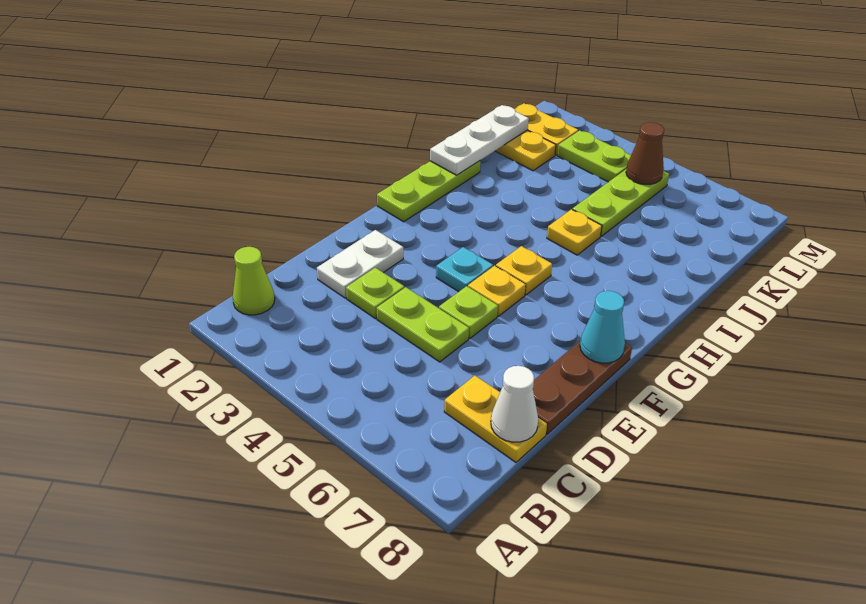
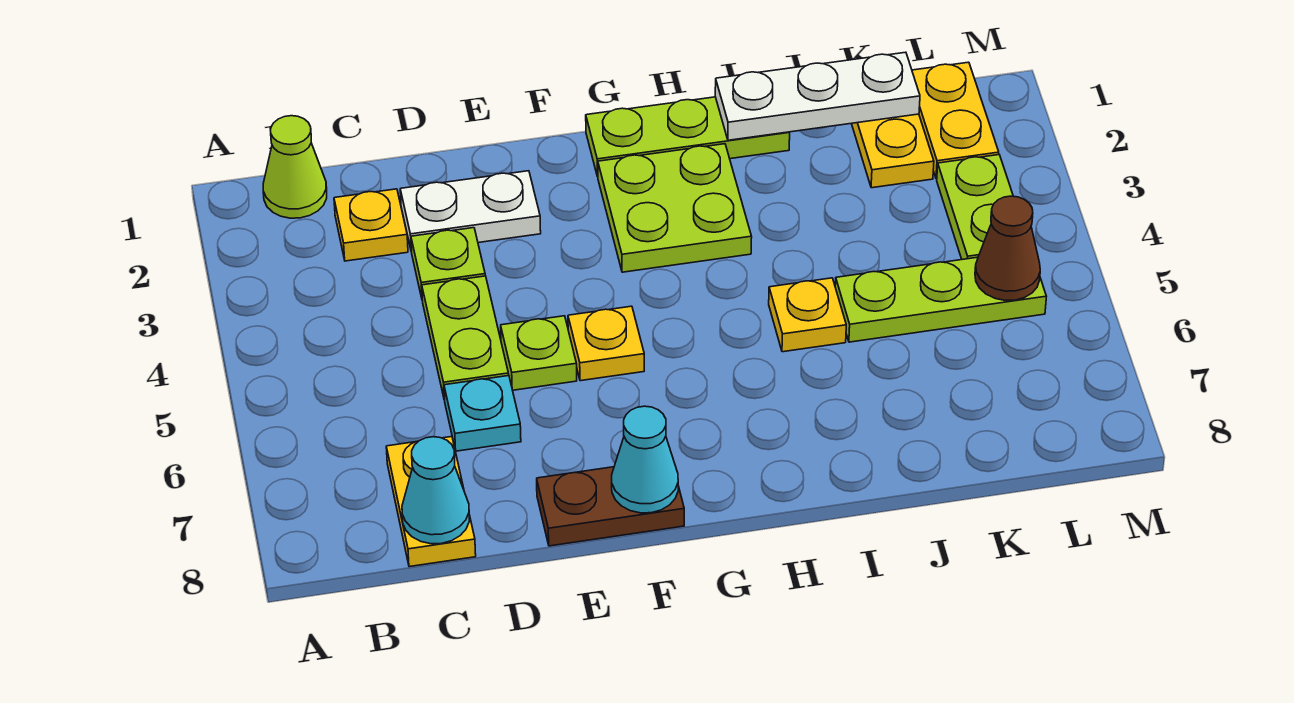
white 1x1 cone [491,366,538,442] -> cyan 1x1 cone [402,437,469,544]
brown 1x3 plate [533,340,632,434] -> brown 1x2 plate [537,467,684,546]
cyan 1x1 plate [436,247,493,292] -> cyan 1x1 plate moved to [444,376,521,451]
none -> lime 2x2 plate [598,144,752,272]
yellow 1x1 plate [496,246,552,295] -> yellow 1x1 plate moved to [334,189,408,261]

